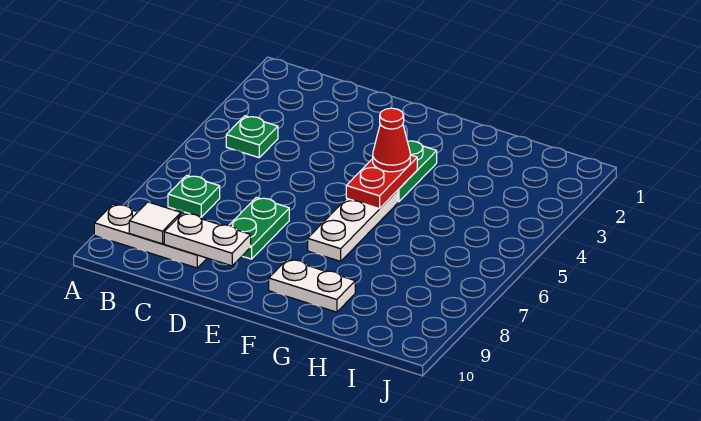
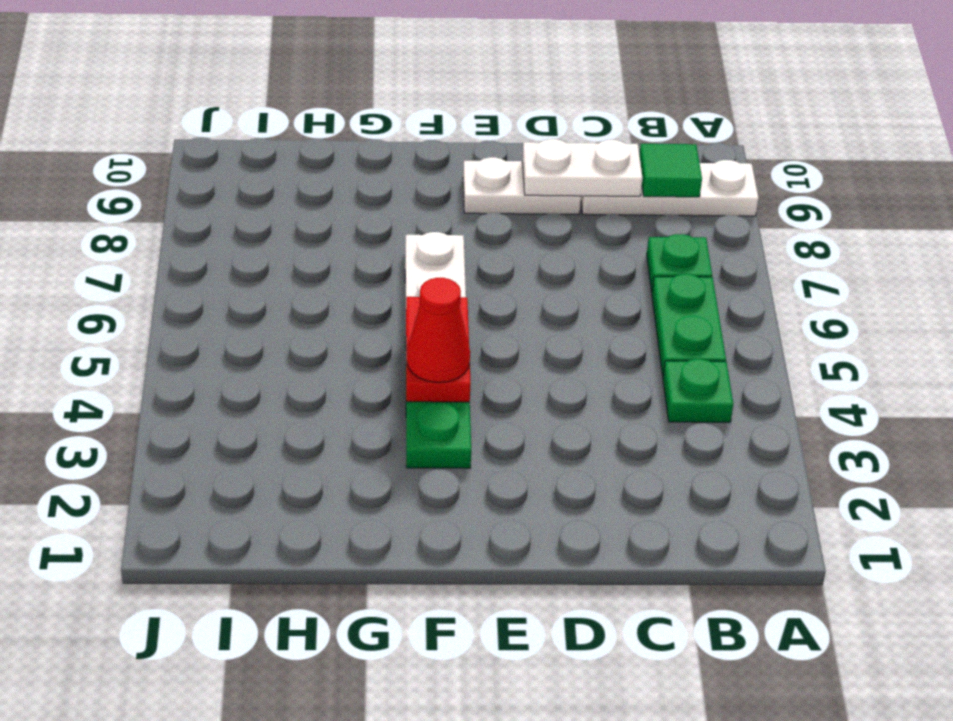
white 1x1 tile [129,202,181,244] -> green 1x1 tile [639,144,702,197]
green 1x2 plate [229,197,289,259] -> green 1x2 plate moved to [652,274,726,376]
white 1x2 plate [269,259,355,312] -> white 1x2 plate moved to [463,157,581,214]

